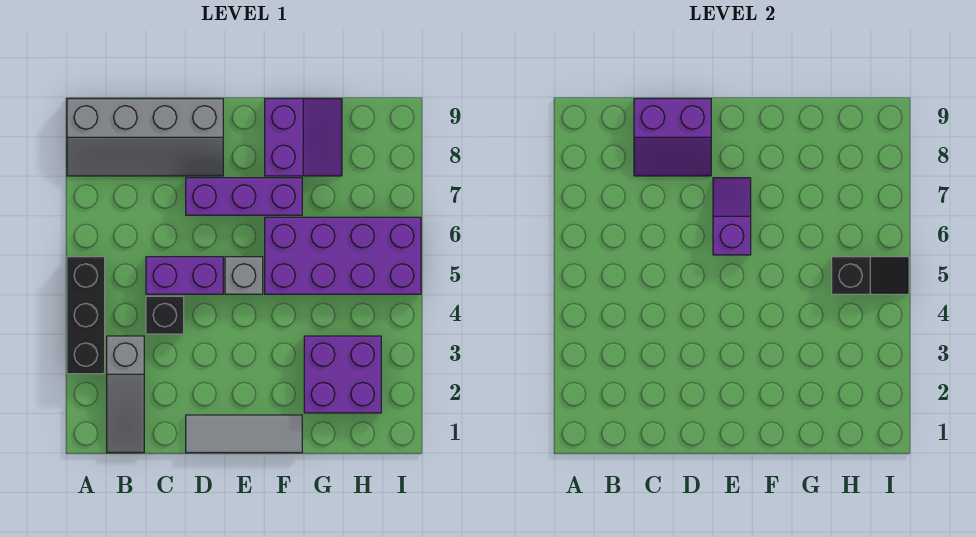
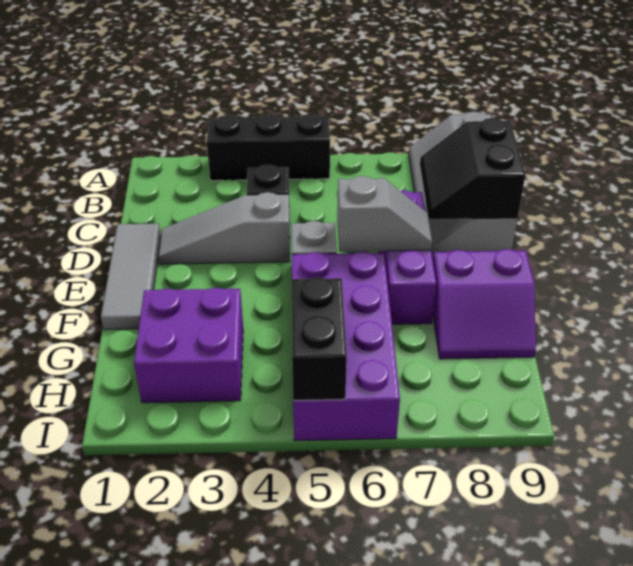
grey 1x3 slope [107,336,144,453] -> grey 1x3 slope moved to [158,192,290,264]
purple 1x2 brick [146,257,223,294] -> none
purple 2x2 slope [634,99,711,176] -> black 2x2 slope [420,118,525,219]
purple 1x2 slope [713,178,751,255] -> grey 1x2 slope [337,176,432,252]
black 1x2 slope [832,257,909,294] -> black 1x2 brick [291,277,347,400]

